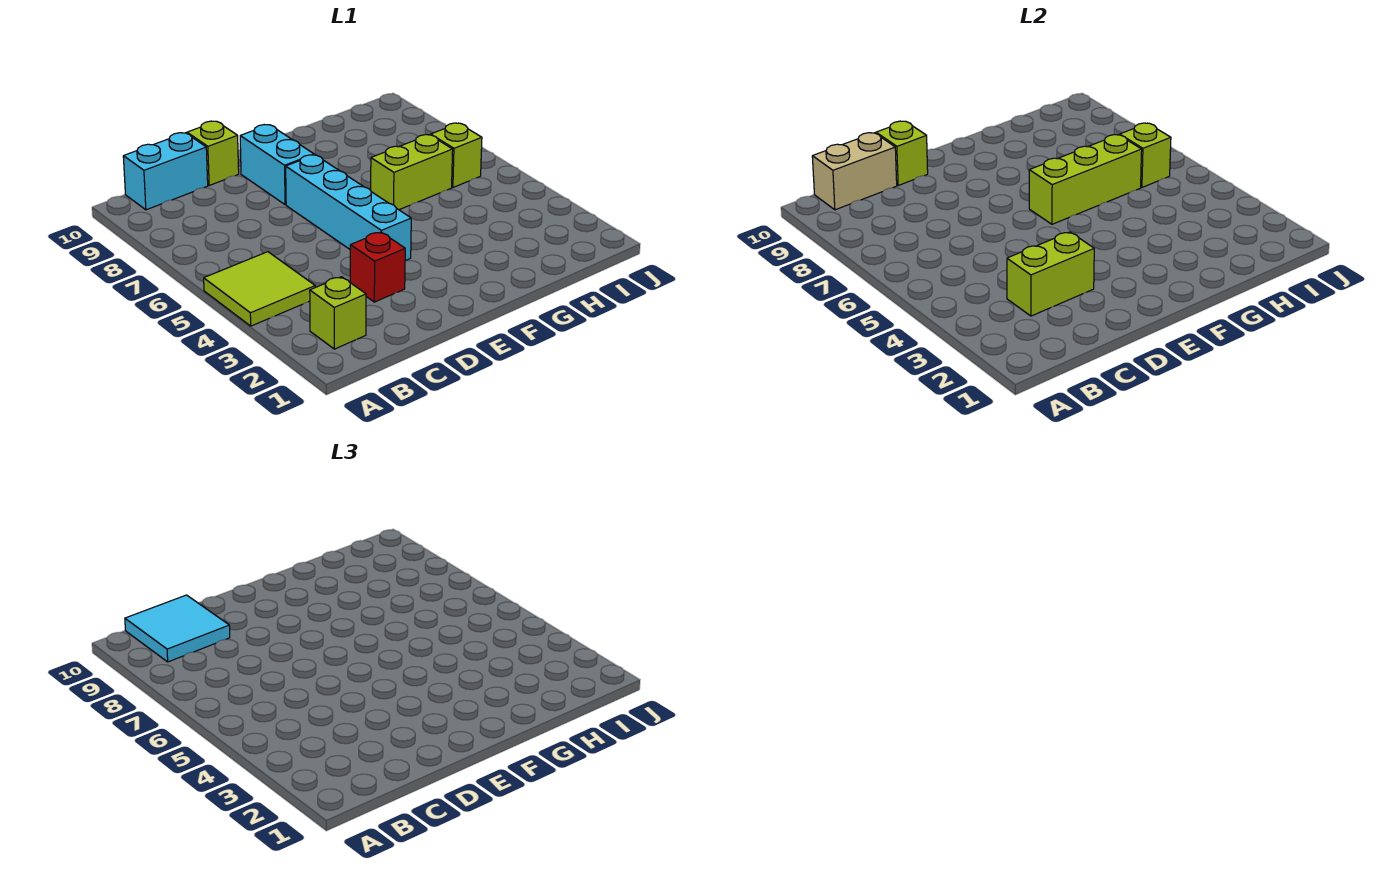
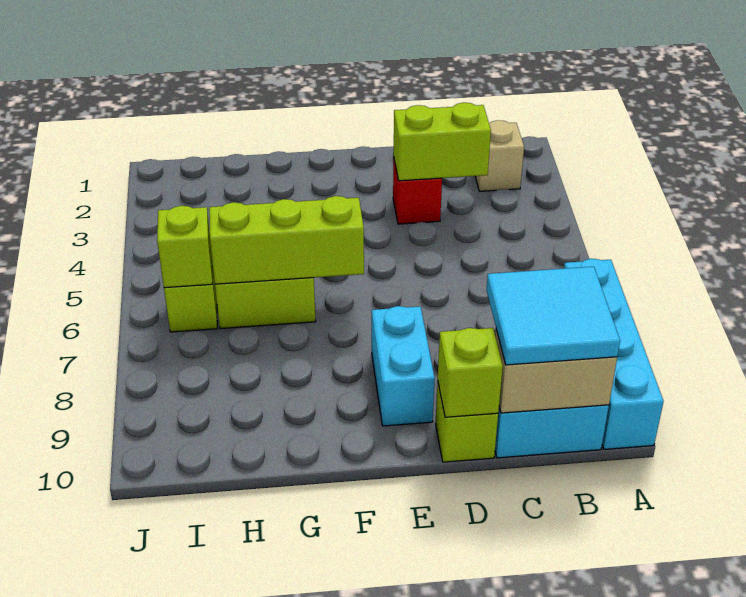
lime 2x2 tile [204,252,315,326] -> none
lime 1x1 brick [310,277,366,349] -> tan 1x1 brick [475,120,524,191]
cyan 1x4 brick [286,155,411,261] -> cyan 1x4 brick moved to [564,259,664,449]

